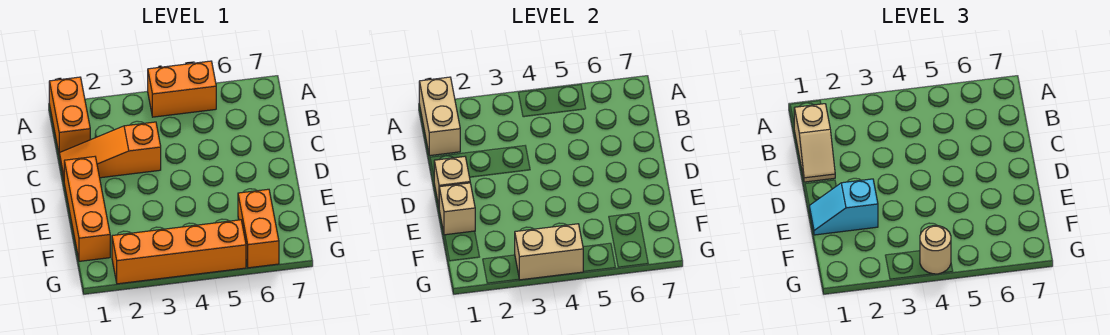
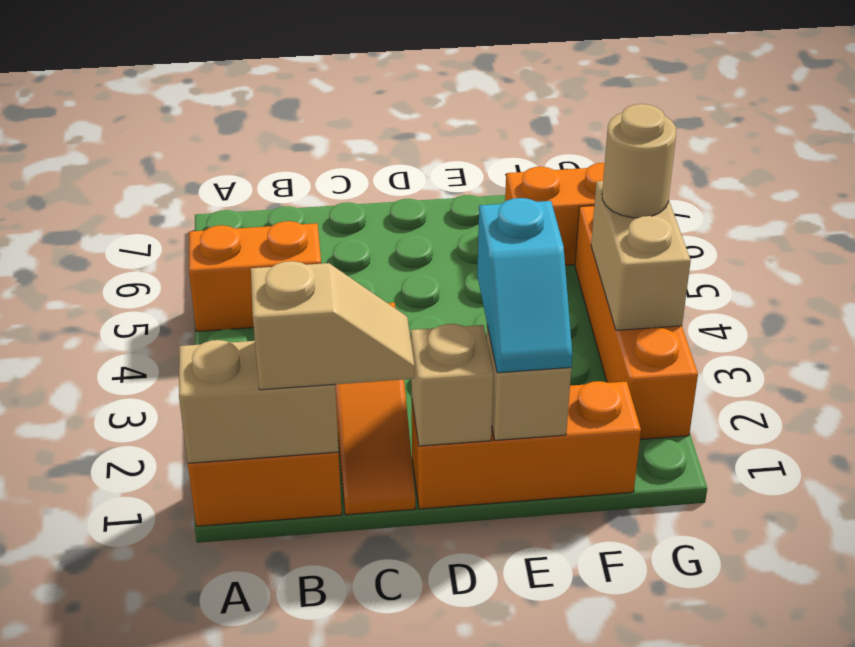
orange 1x2 brick [148,61,216,117] -> orange 1x2 brick turned to [189,221,321,332]

